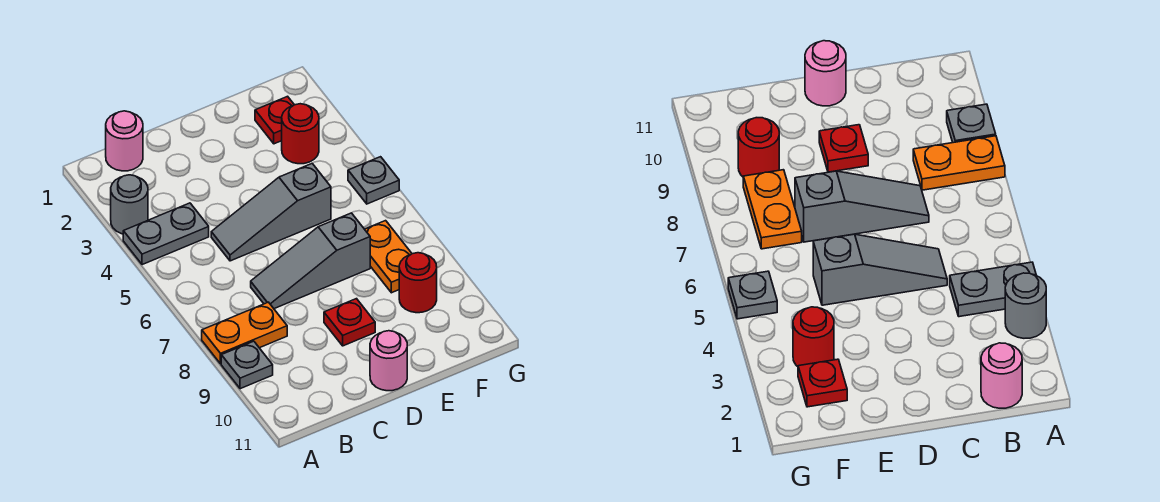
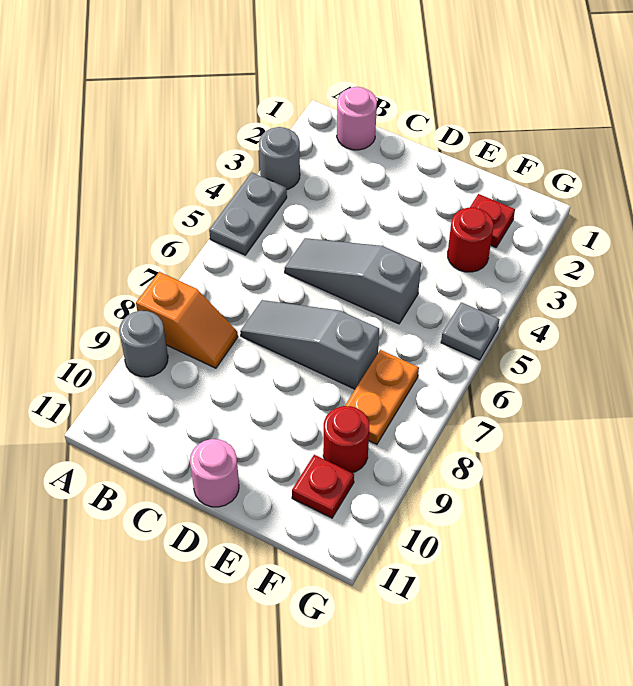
grey 1x2 plate [123,203,209,265] -> grey 1x2 plate turned to [209,173,287,255]
orange 1x2 plate [202,302,287,364] -> orange 1x2 slope [136,272,238,368]
grey 1x1 plate [221,341,273,389] -> grey 1x1 round brick [119,311,168,377]
red 1x1 plate [324,299,375,346] -> red 1x1 plate moved to [292,455,354,518]

